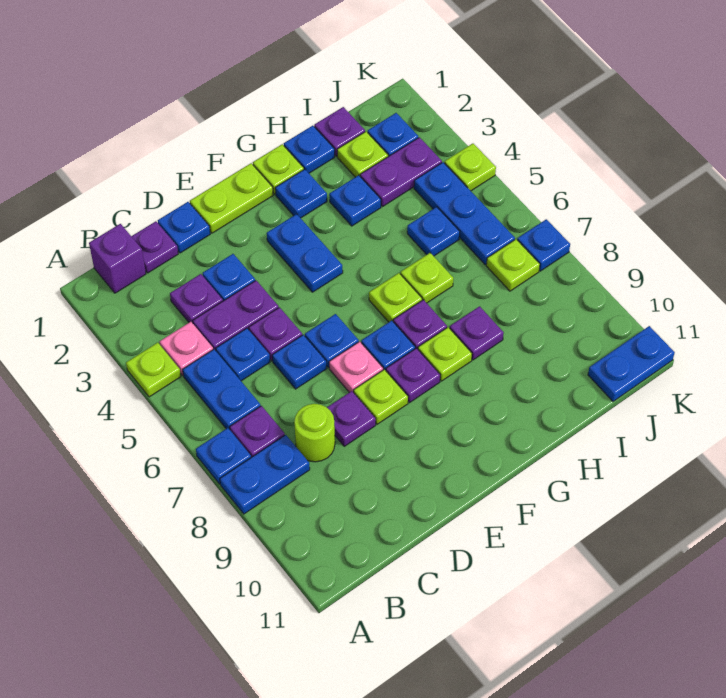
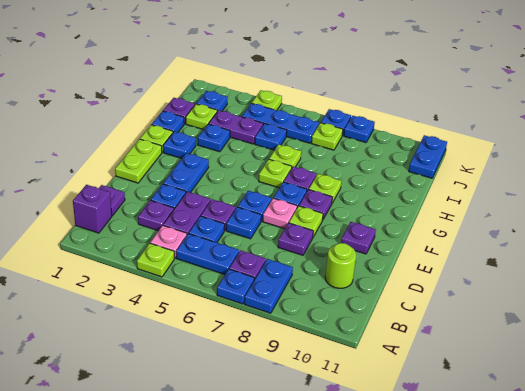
lime 1x1 round brick [294,404,335,462] -> lime 1x1 round brick moved to [325,243,356,288]
blue 1x1 plate [158,202,210,253] -> blue 1x1 plate moved to [344,116,375,142]
blue 1x2 plate [267,214,343,292] -> blue 1x2 plate turned to [163,153,209,193]
purple 1x1 plate [450,306,504,360] -> purple 1x1 plate moved to [341,222,376,254]
purple 1x2 plate [360,137,442,207] -> purple 1x2 plate turned to [209,110,263,144]

